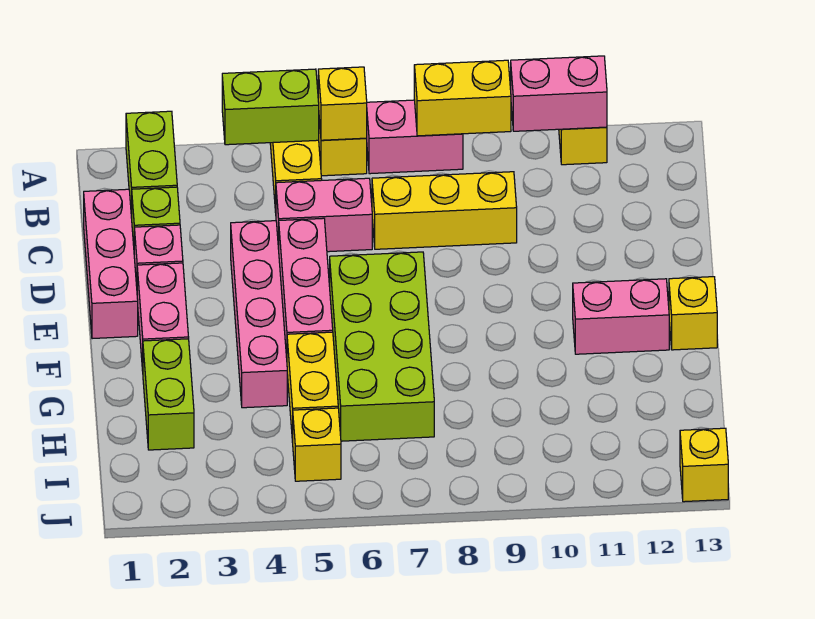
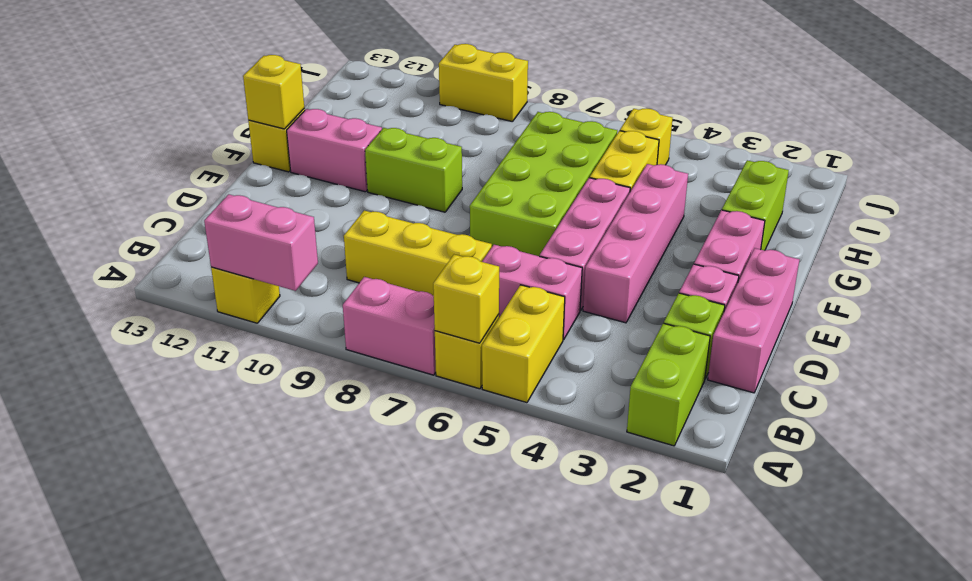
lime 1x2 brick [222,69,319,145] -> lime 1x2 brick moved to [365,128,462,212]
yellow 1x2 brick [414,60,511,136] -> yellow 1x2 brick moved to [439,44,528,122]
yellow 1x1 brick [680,428,728,502] -> yellow 1x1 brick moved to [243,55,304,129]

